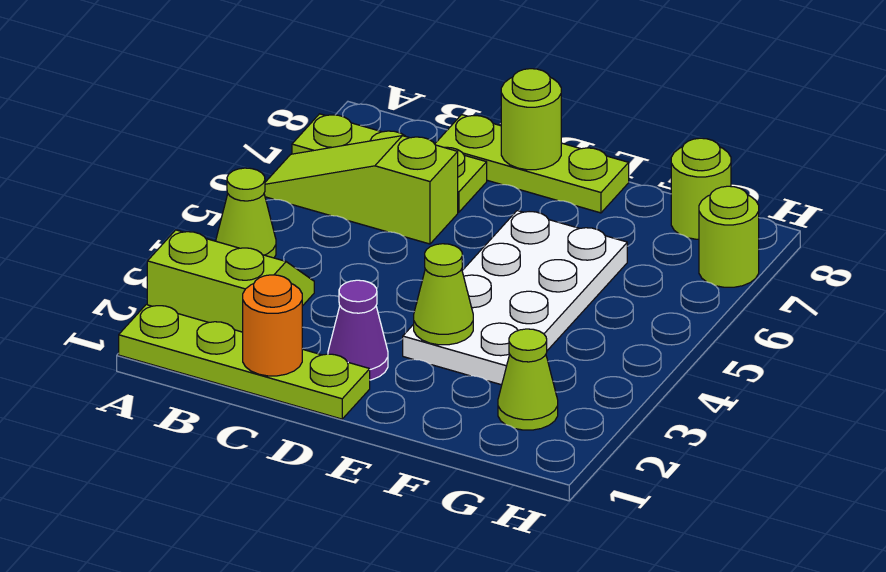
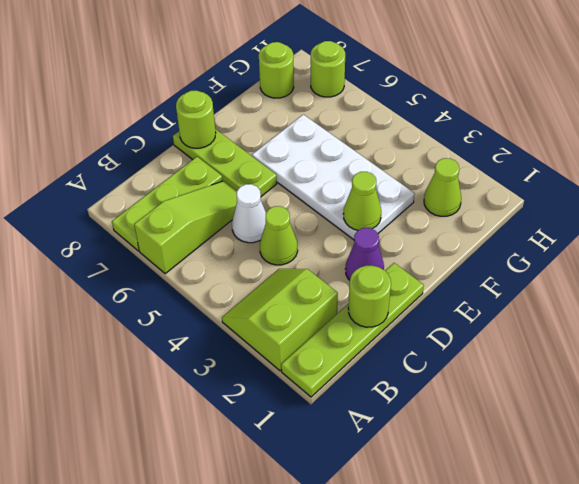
lime 1x1 cone [216,168,276,258] -> lime 1x1 cone moved to [260,206,298,265]
lime 1x3 slope [264,136,458,244] -> lime 1x3 slope turned to [134,181,237,274]
orange 1x1 round brick [243,275,302,376] -> lime 1x1 round brick [348,266,391,327]
none -> white 1x1 cone [232,184,266,243]
lime 1x3 plate [435,115,629,213] -> lime 1x3 plate turned to [173,129,277,196]

